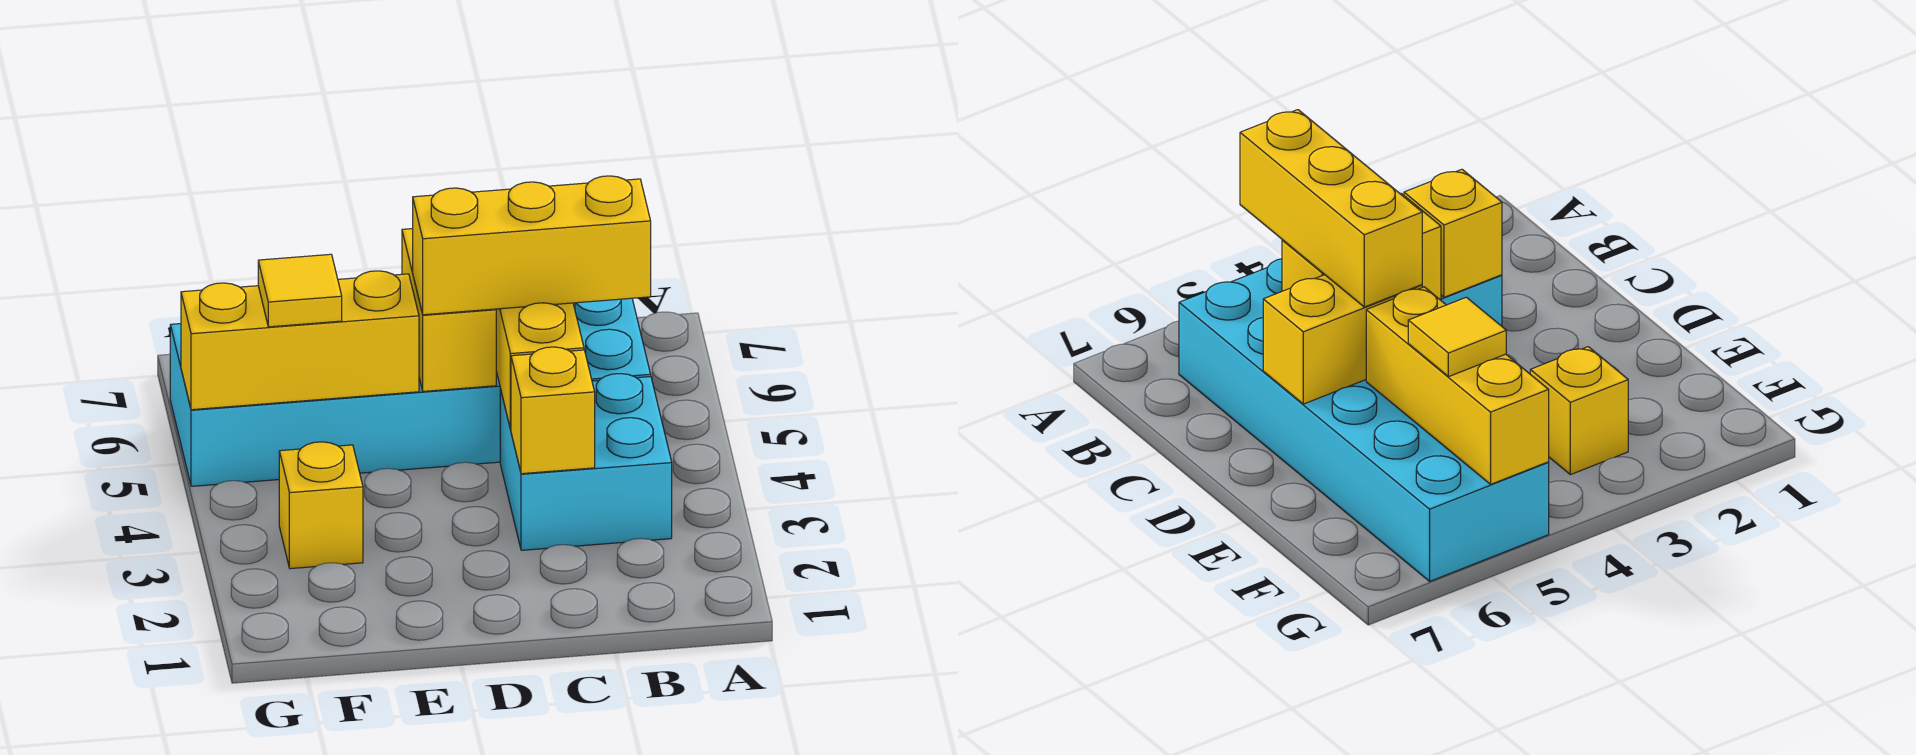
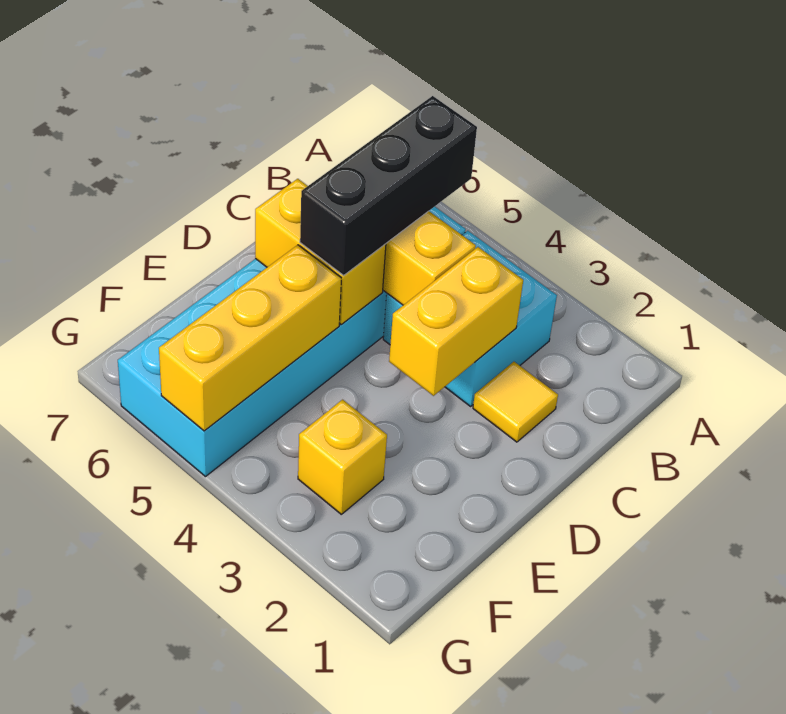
yellow 1x3 brick [413,176,651,315] -> black 1x3 brick [300,96,477,276]
yellow 1x1 brick [511,347,595,474] -> yellow 1x2 brick [389,247,523,396]
yellow 1x1 tile [258,254,342,327] -> yellow 1x1 tile moved to [473,362,558,442]

